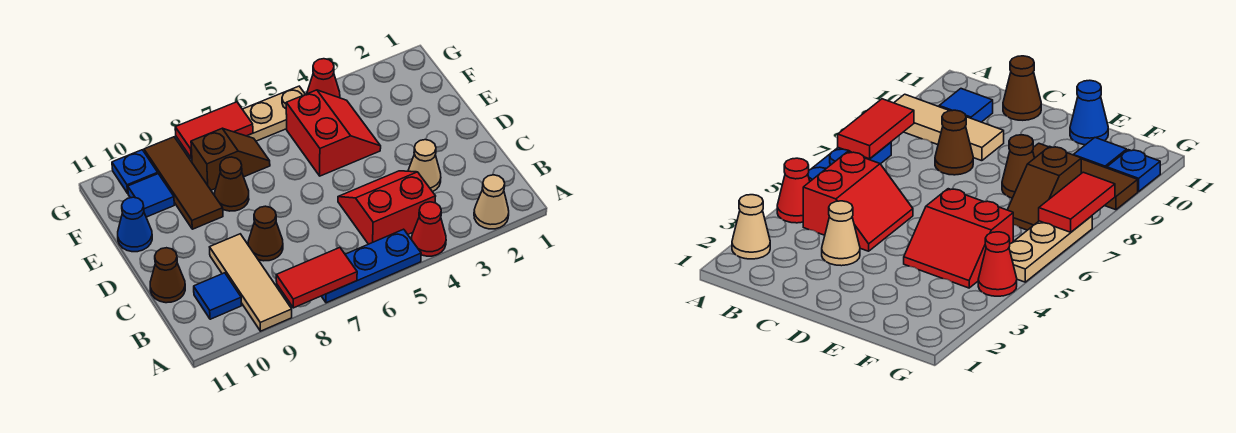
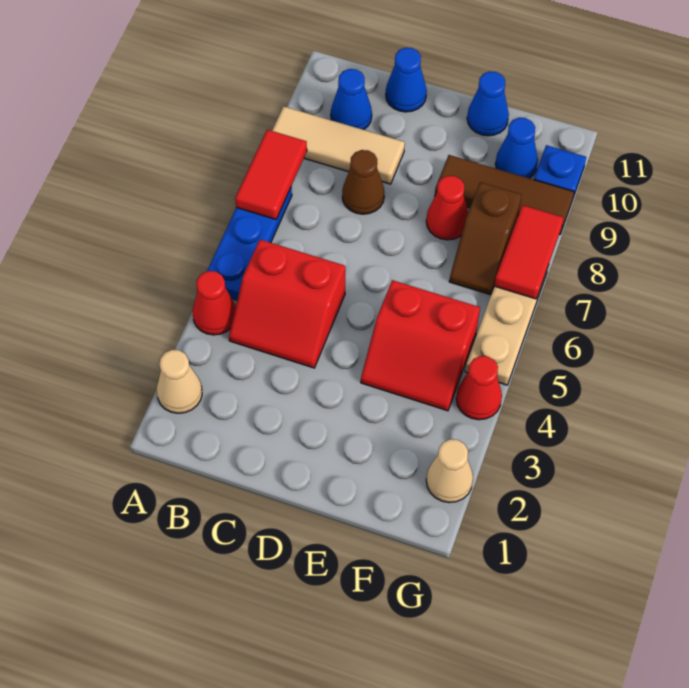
red 2x2 slope [338,171,436,244] -> red 2x2 slope turned to [229,240,345,368]
blue 1x1 tile [194,273,242,319] -> blue 1x1 cone [331,69,372,130]
tan 1x1 cone [408,140,441,192] -> tan 1x1 cone moved to [426,439,473,503]
brown 1x1 cone [150,248,185,303] -> blue 1x1 cone [386,48,427,112]
brown 1x1 cone [215,157,249,211] -> red 1x1 cone [426,176,468,240]
blue 1x1 tile [128,174,174,217] -> blue 1x1 cone [496,118,538,178]

